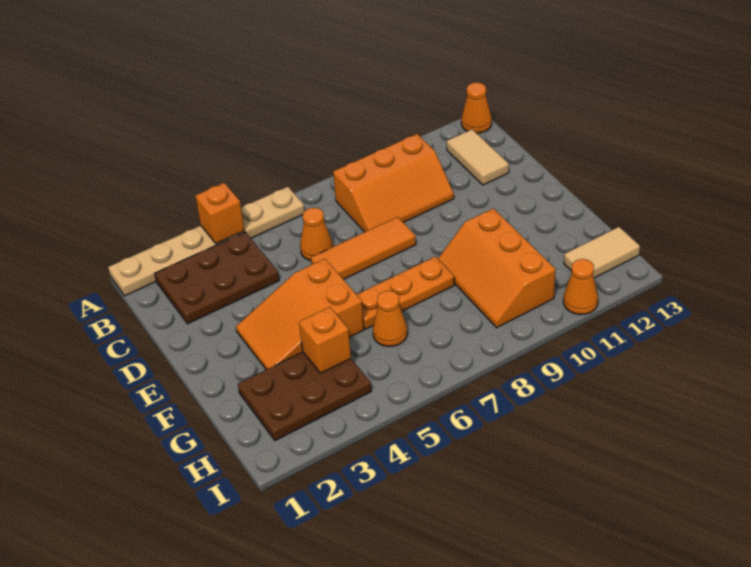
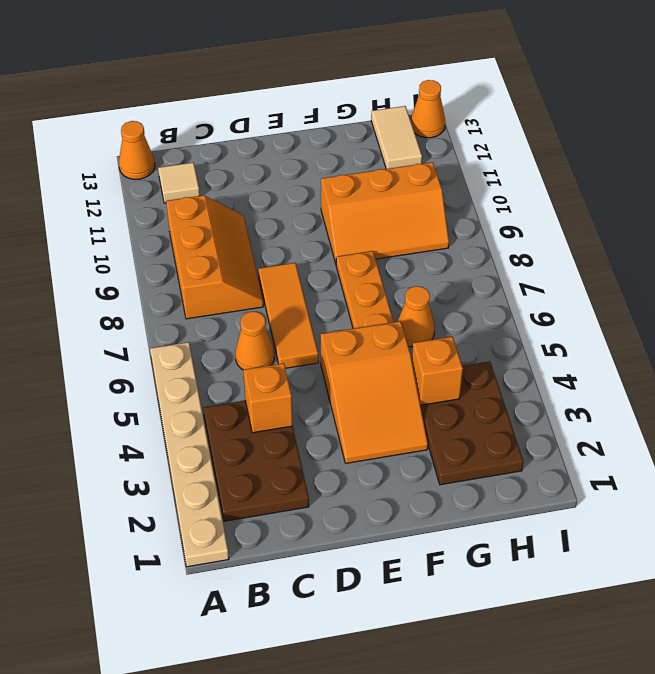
orange 1x1 brick [195,183,244,244] -> orange 1x1 brick moved to [243,363,293,433]
tan 1x2 tile [447,129,509,185] -> tan 1x1 tile [158,162,200,203]
orange 1x1 cone [563,259,598,315] -> orange 1x1 cone moved to [411,80,445,138]

